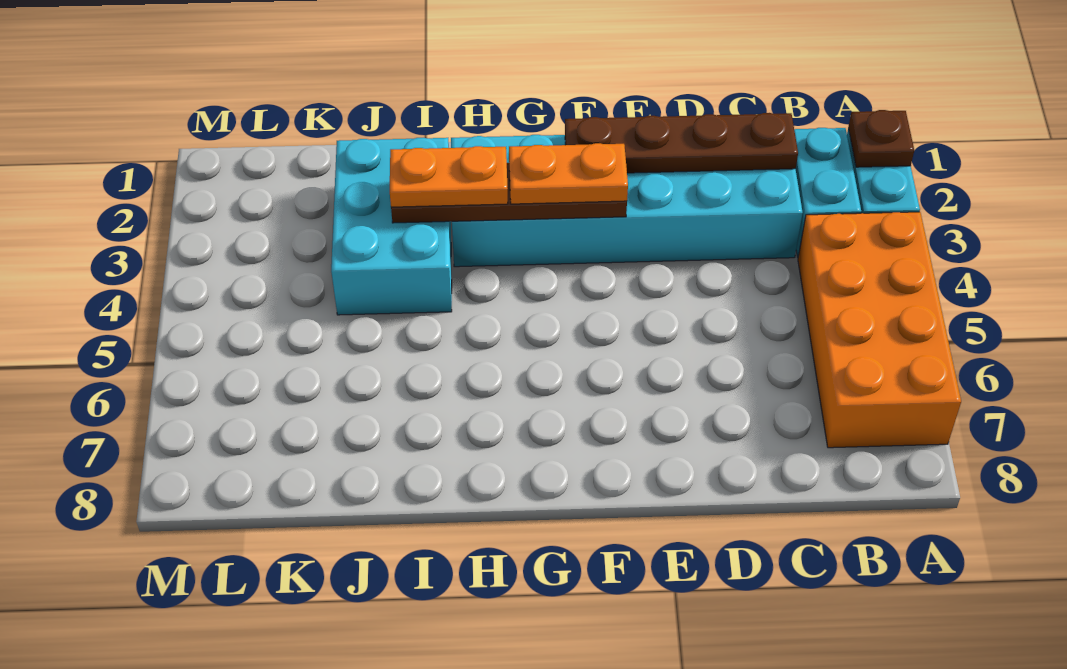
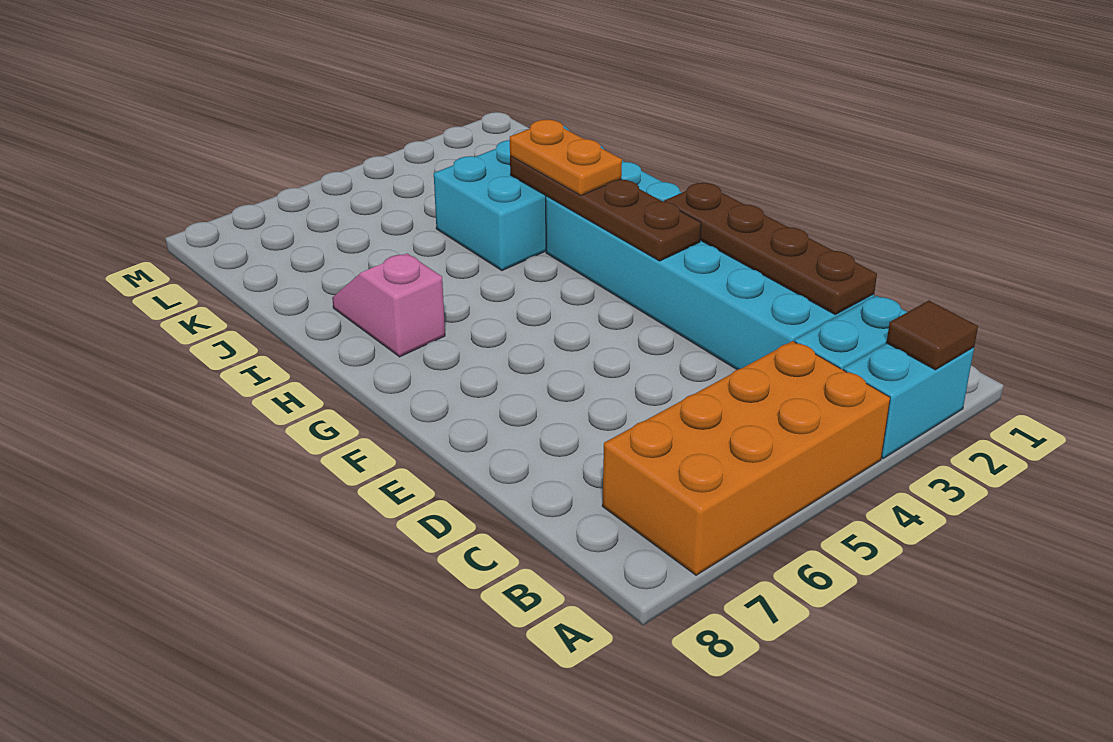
brown 1x1 plate [848,110,914,167] -> brown 1x1 tile [887,301,978,370]
orange 1x2 plate [509,143,628,204] -> none
none -> pink 1x2 slope [332,253,445,357]

